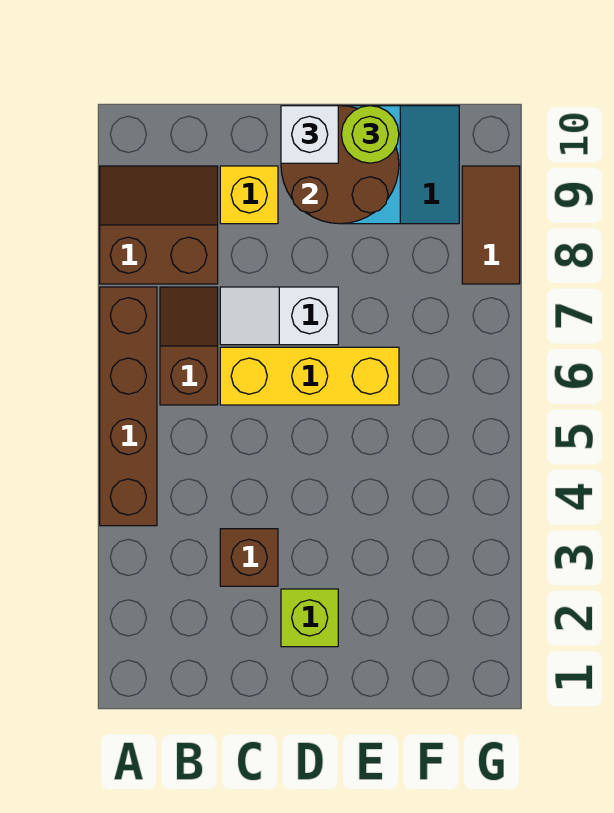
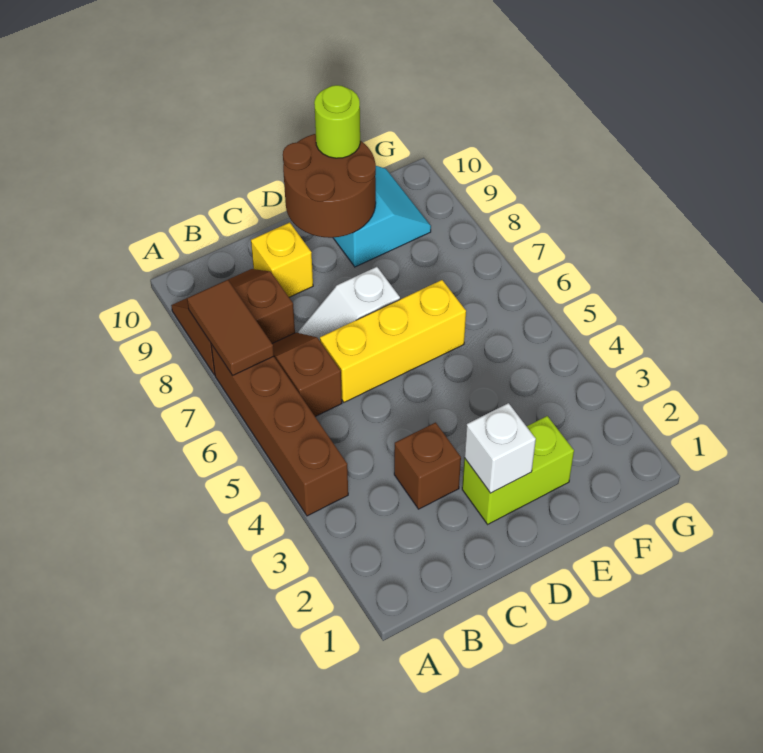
lime 1x1 brick [281,589,338,647] -> lime 1x2 brick [462,416,574,524]
white 1x1 brick [281,106,338,163] -> white 1x1 brick moved to [464,403,536,493]
brown 1x2 tile [462,166,520,284] -> brown 1x2 tile moved to [187,280,274,375]

